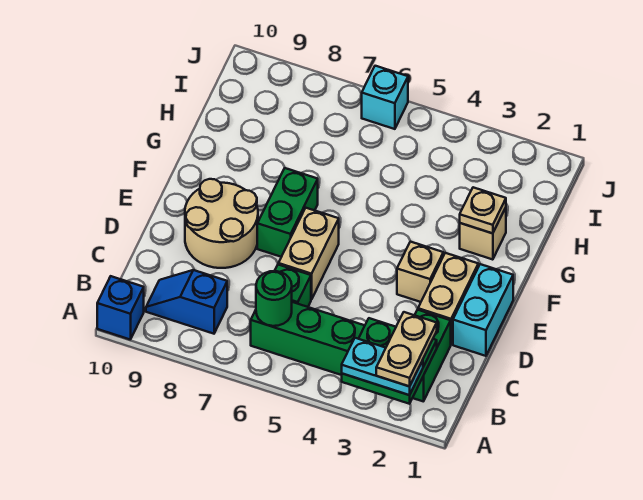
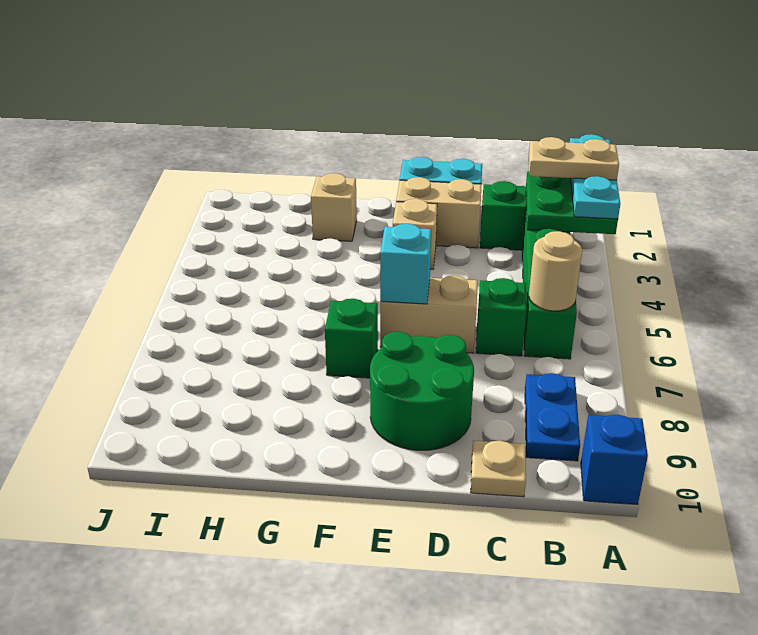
cyan 1x2 plate [342,338,423,395] -> cyan 1x3 plate [570,134,620,219]
green 1x1 round brick [256,271,292,326] -> tan 1x1 round brick [529,231,582,311]
blue 1x2 slope [146,270,227,334] -> blue 1x2 plate [525,373,580,461]
tan 2x2 round brick [185,179,258,268] -> green 2x2 round brick [370,332,474,450]
green 1x2 brick [257,168,318,257] -> green 1x1 brick [325,299,378,378]
tan 1x1 plate [460,187,506,233] -> tan 1x1 plate moved to [471,440,526,497]
cyan 1x1 brick [362,66,408,129] -> cyan 1x1 brick moved to [380,224,431,304]

